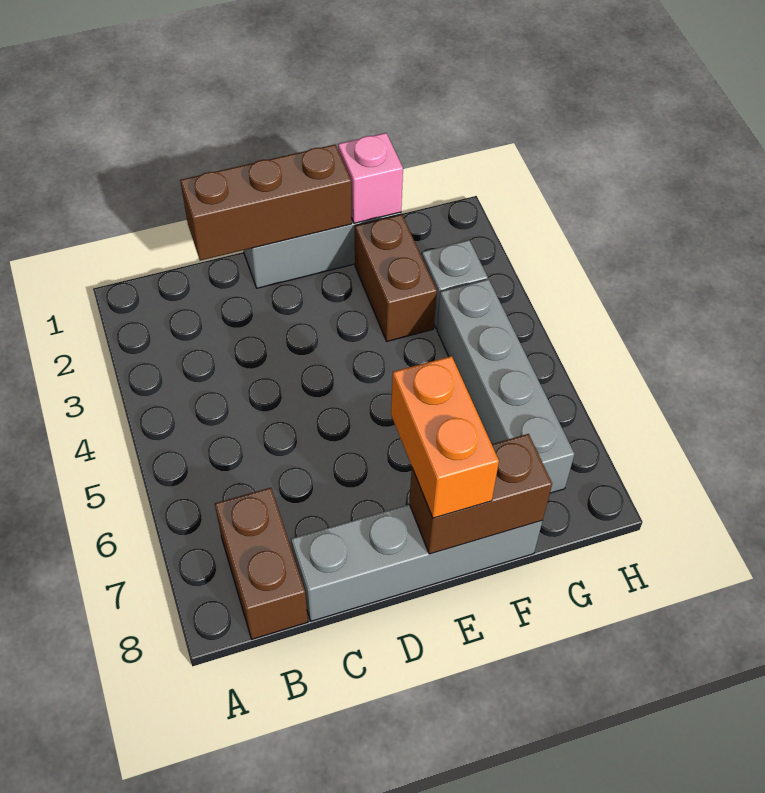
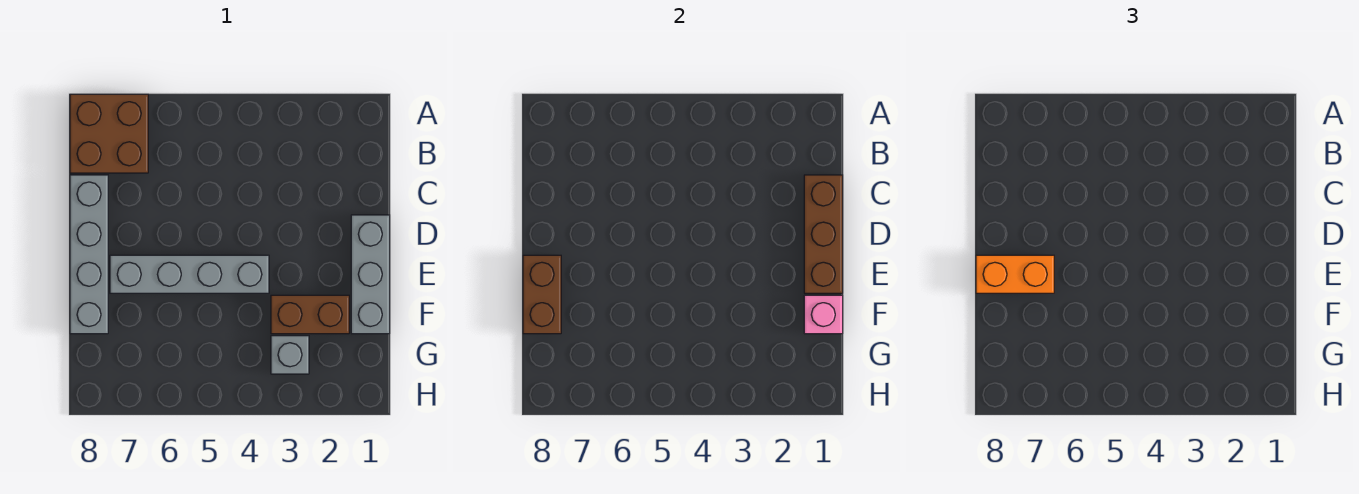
brown 1x2 brick [215,488,308,639] -> brown 2x2 brick [70,94,148,173]
grey 1x4 brick [437,279,575,493] -> grey 1x4 brick moved to [110,255,269,293]

